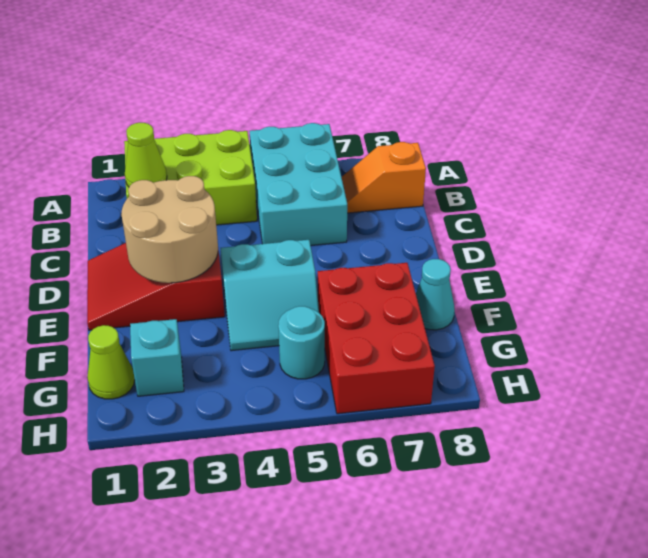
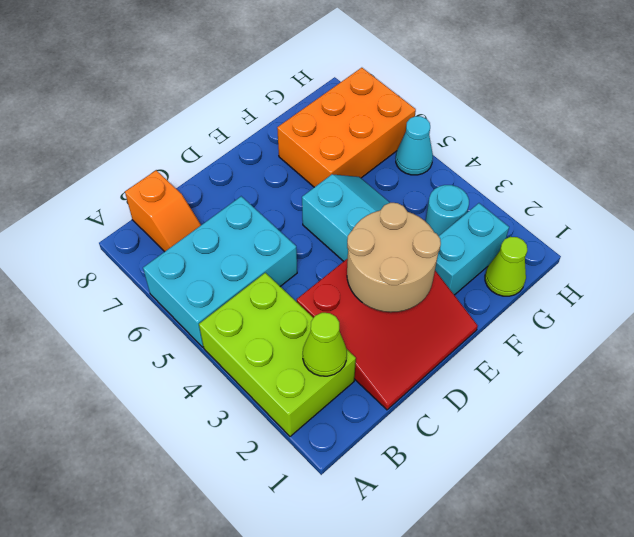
red 2x3 slope [87,243,225,330] -> red 3x3 slope [297,259,478,410]
red 2x3 brick [318,263,435,414] -> orange 2x3 brick [277,68,416,187]
cyan 1x1 cone [416,259,455,330] -> cyan 1x1 cone moved to [396,116,433,175]
cyan 1x1 brick [130,319,184,396] -> cyan 1x2 brick [435,203,509,295]
cyan 1x1 round brick [278,306,325,379] -> cyan 1x1 round brick moved to [425,185,469,236]

